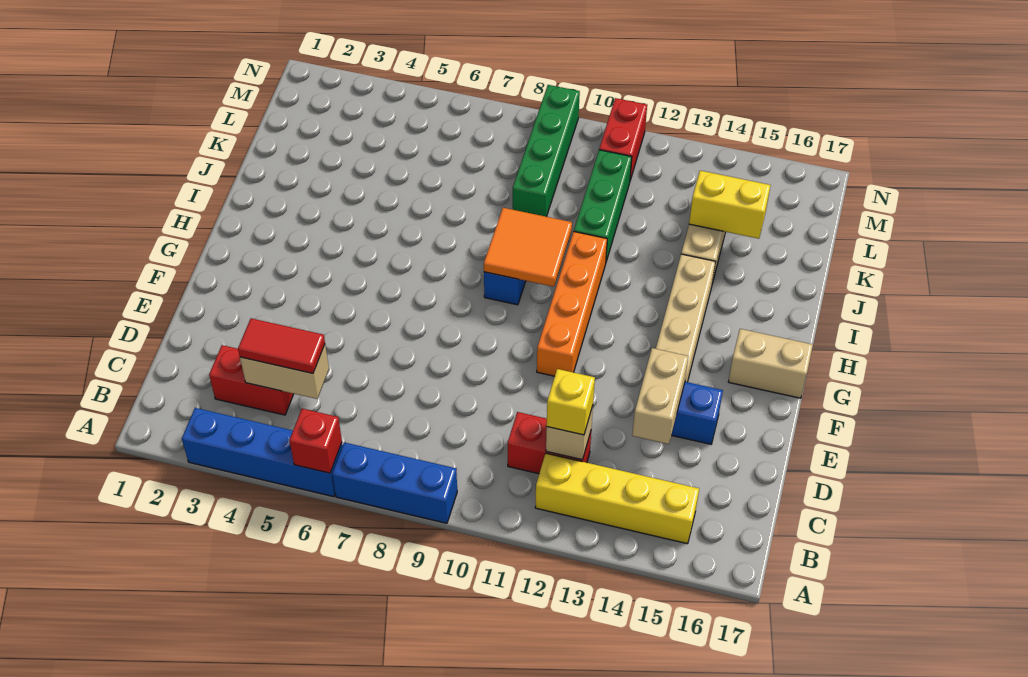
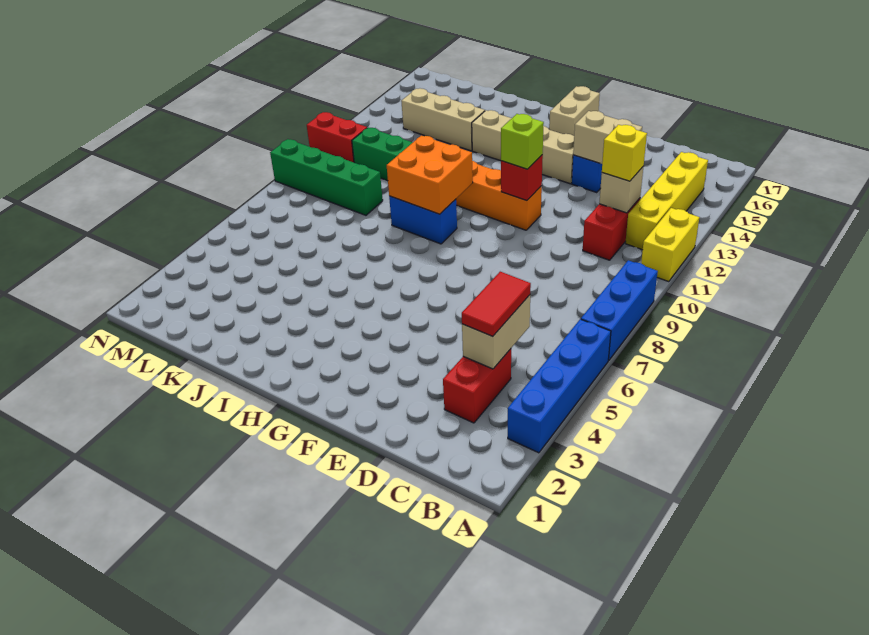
red 1x1 brick [289,409,342,473] -> red 1x1 brick moved to [501,155,543,201]
none -> lime 1x1 brick [501,114,544,169]
orange 2x2 tile [484,208,572,287] -> orange 2x2 brick [387,135,473,214]
yellow 1x2 brick [689,171,771,239] -> yellow 1x2 brick moved to [641,208,699,282]

